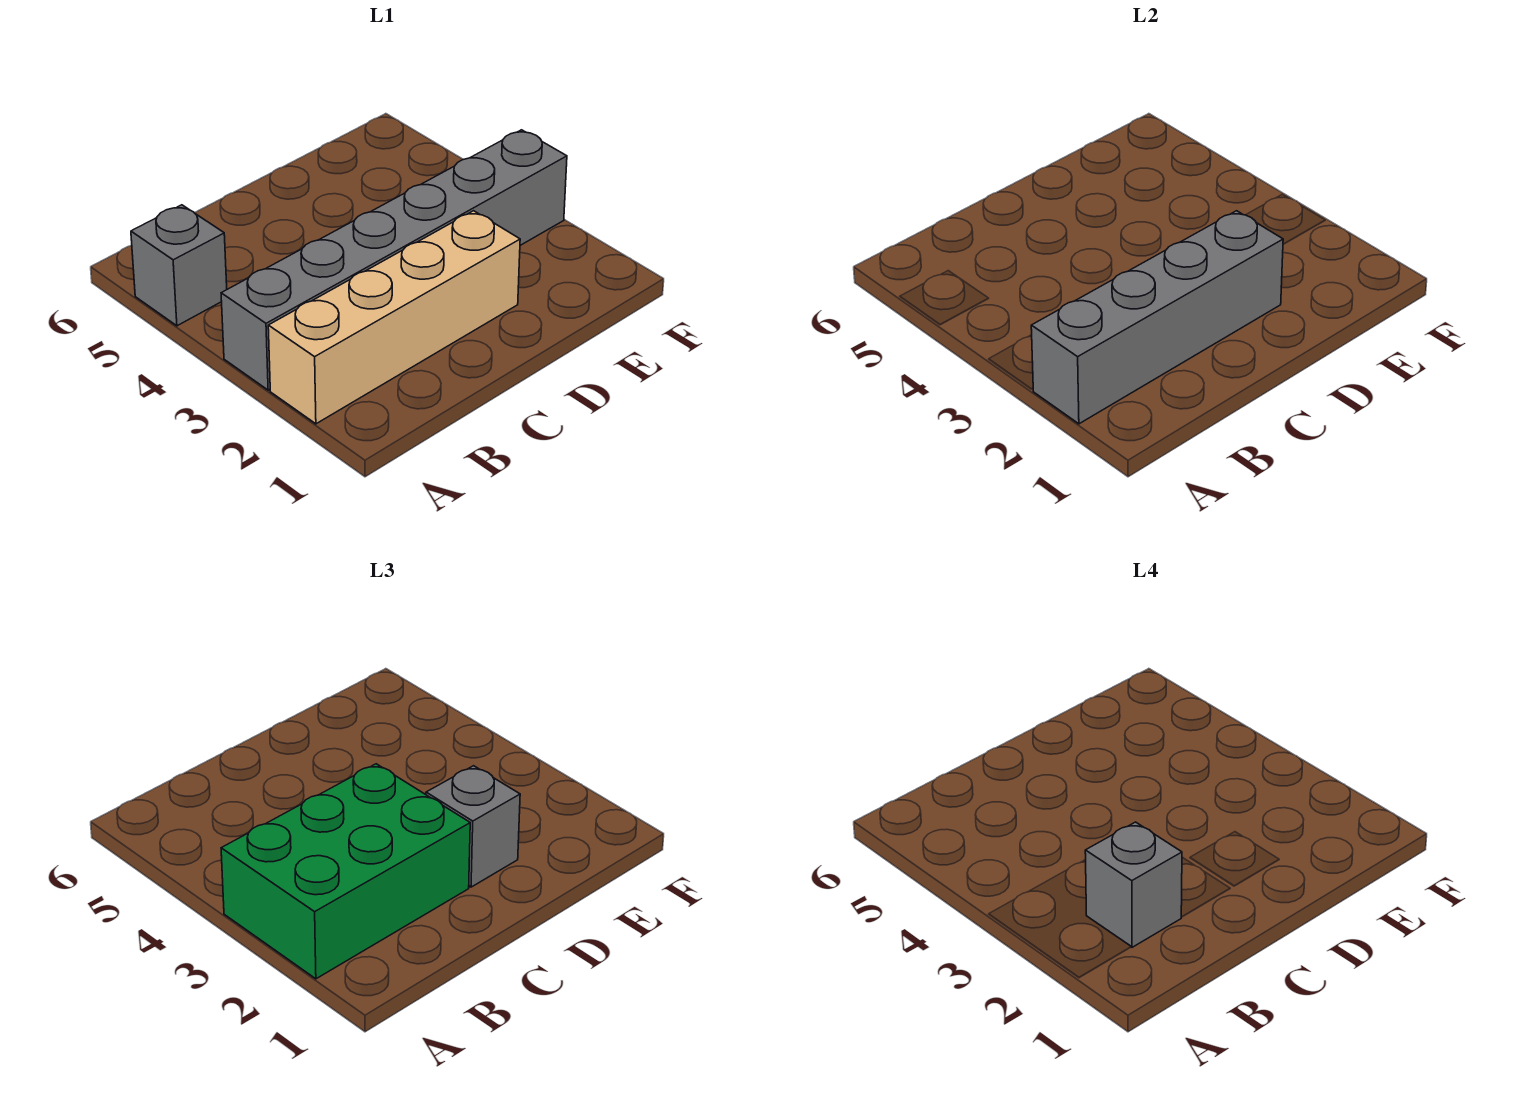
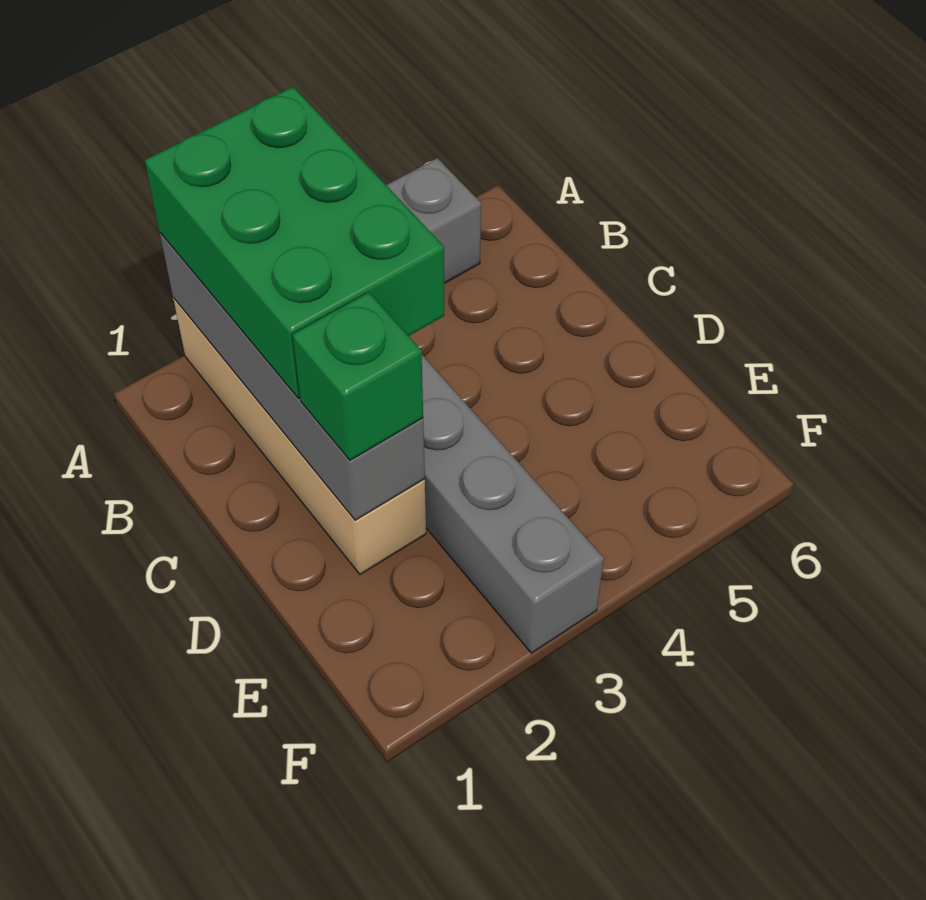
grey 1x1 brick [1085,822,1182,947] -> none
grey 1x1 brick [426,766,520,887] -> green 1x1 brick [293,292,423,460]

